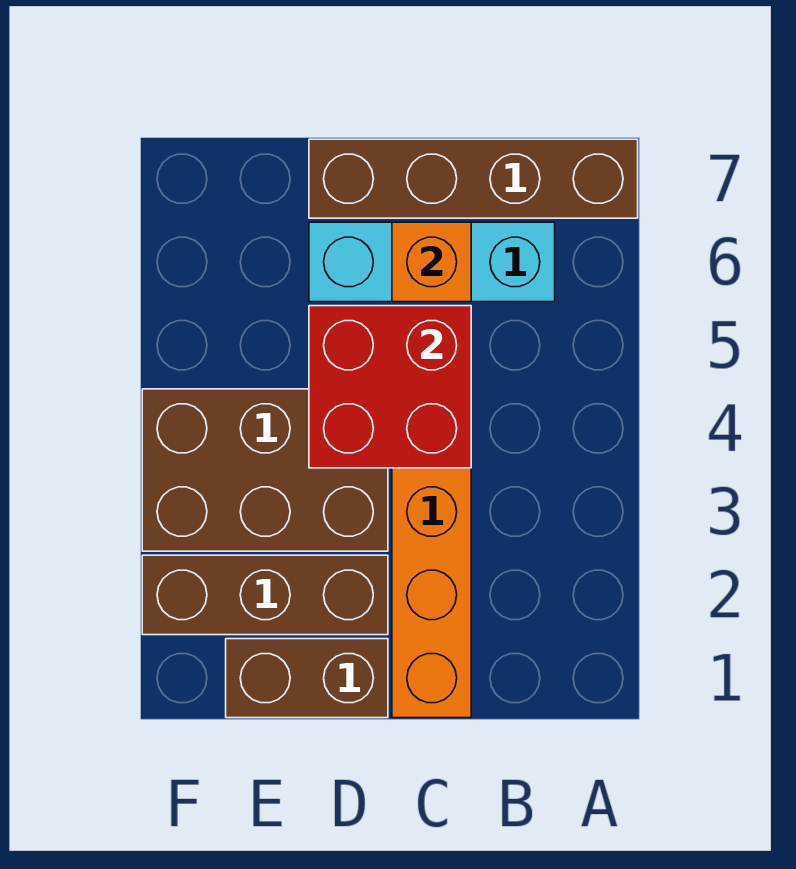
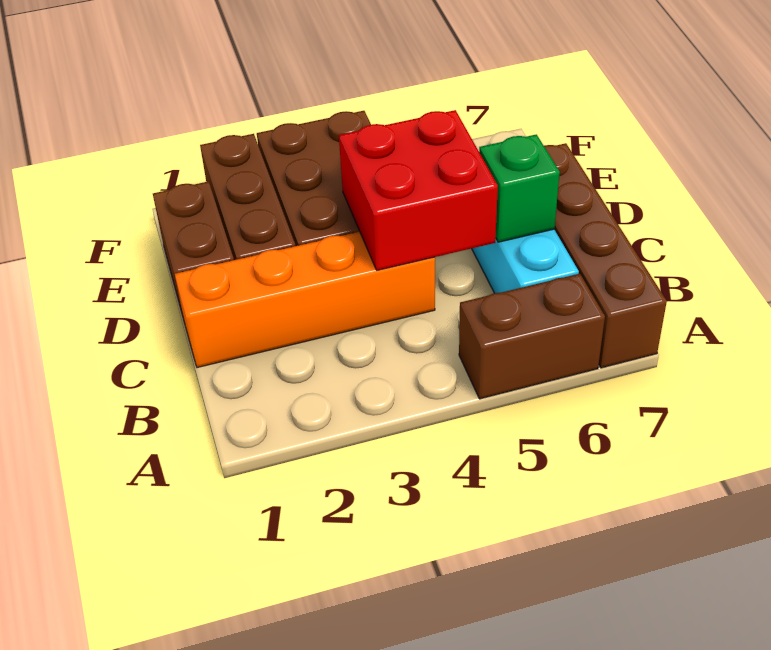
none -> brown 1x2 brick [459,274,605,399]
orange 1x1 brick [392,222,471,302] -> green 1x1 brick [479,134,560,242]

